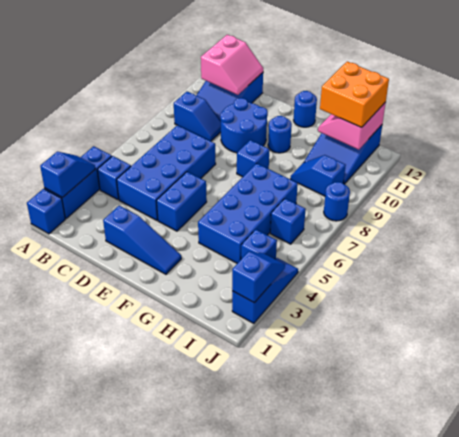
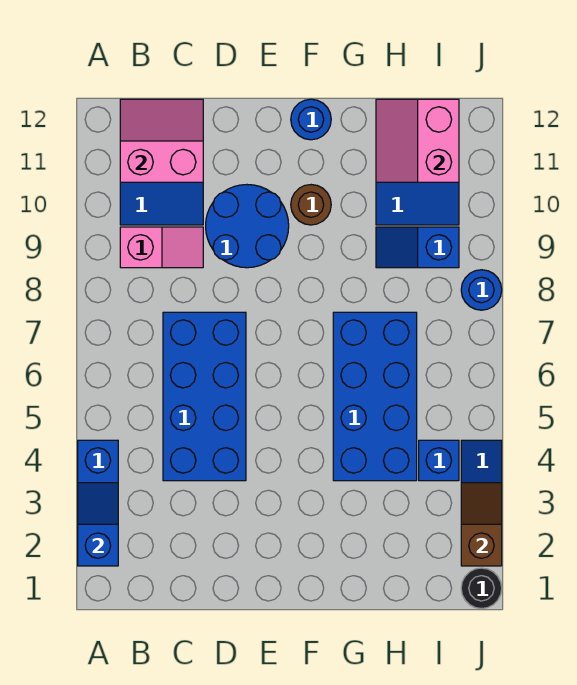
blue 1x1 brick [27,189,65,234] -> none
blue 1x1 brick [97,156,131,200] -> none
blue 1x2 slope [174,92,221,141] -> pink 1x2 slope [120,227,203,268]
pink 2x2 slope [201,35,263,95] -> pink 2x2 slope turned to [120,99,203,182]
blue 1x3 slope [103,206,181,274] -> none
blue 1x2 brick [156,172,207,231] -> none
blue 1x1 brick [237,140,269,177] -> none
blue 1x1 round brick [268,116,292,153] -> brown 1x1 round brick [291,185,331,225]
orange 2x2 brick [320,62,389,127] -> none
blue 1x1 brick [270,199,306,244] -> none
none -> black 1x1 round brick [461,568,502,609]
blue 1x2 slope [232,252,285,303] -> brown 1x2 slope [461,483,502,566]

